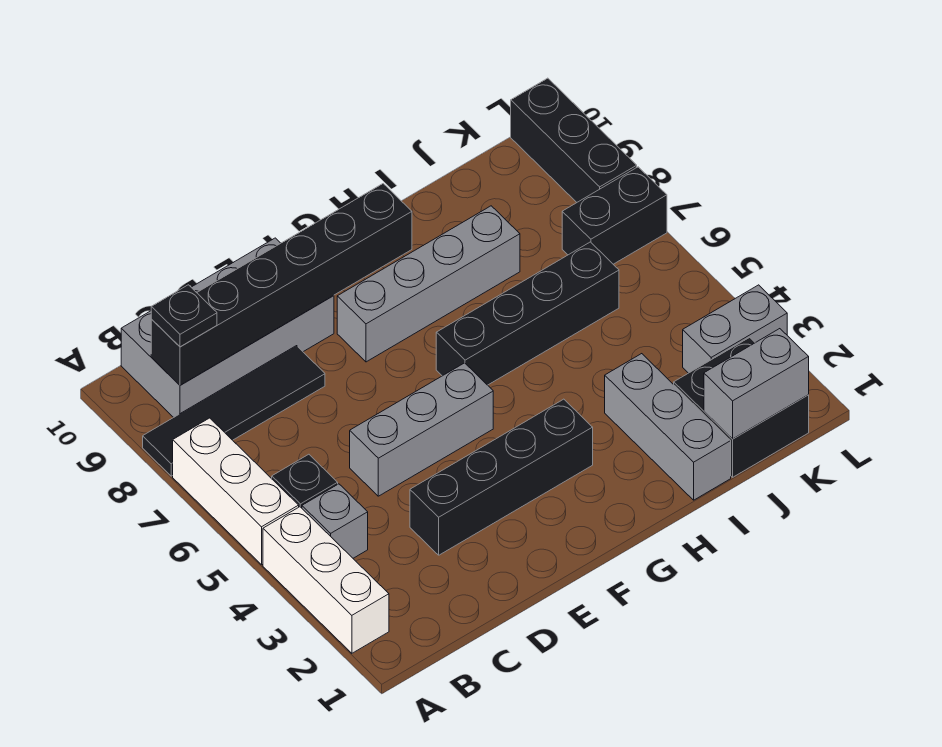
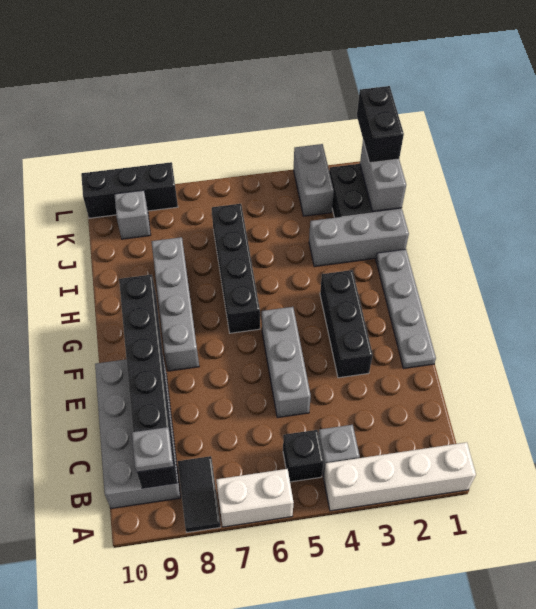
white 1x3 brick [263,507,389,653] -> white 1x4 brick [324,442,476,511]
white 1x3 brick [173,418,299,565] -> white 1x2 brick [216,469,294,527]
black 1x4 tile [143,346,325,476] -> black 1x2 tile [178,456,221,532]
black 1x1 plate [151,285,217,347] -> grey 1x1 plate [132,427,173,472]
black 1x4 brick [410,399,593,555] -> black 1x3 brick [320,270,373,378]
none -> grey 1x4 plate [376,249,436,369]
black 1x2 brick [562,167,667,264] -> black 1x2 brick moved to [357,86,404,163]
none -> grey 1x1 brick [114,190,151,239]

